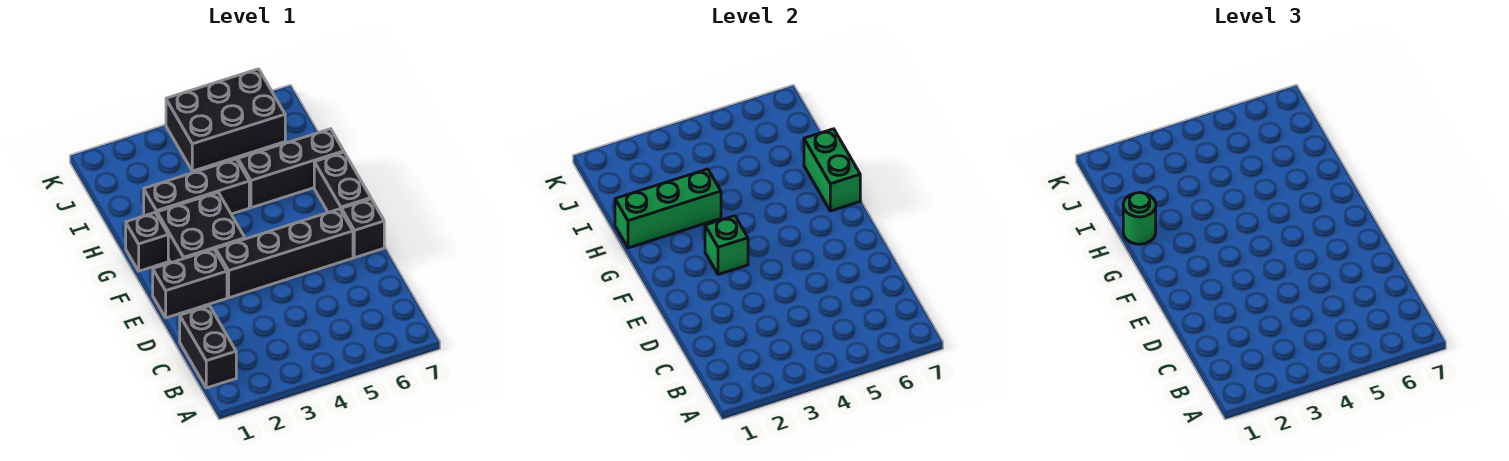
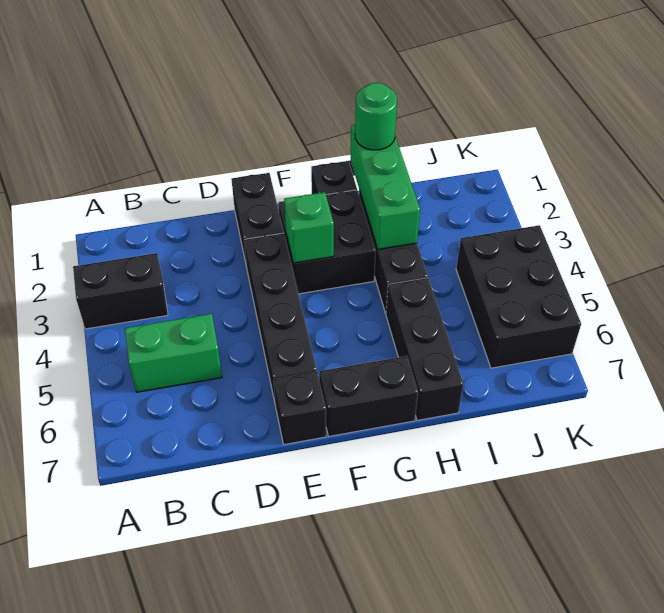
black 1x2 brick [180,306,236,388] -> black 1x2 brick moved to [73,253,168,329]
green 1x2 brick [804,129,860,211] -> green 1x2 brick moved to [125,314,222,392]

